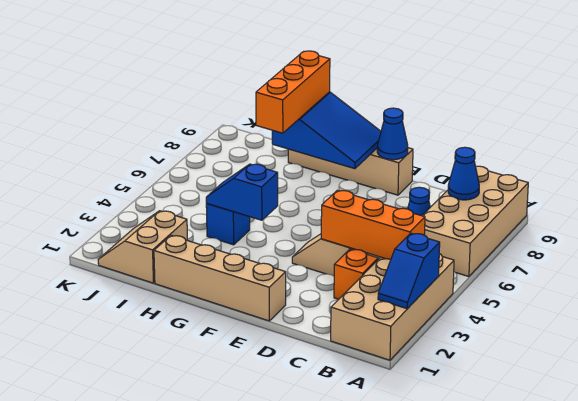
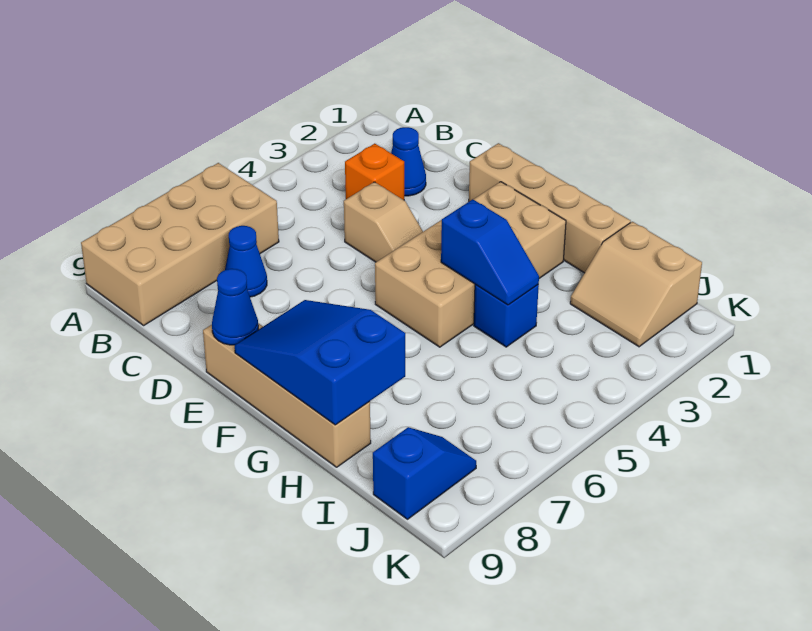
tan 2x4 brick [331,254,454,360] -> tan 2x4 brick moved to [375,182,566,347]
blue 1x2 slope [378,233,440,309] -> blue 1x2 slope moved to [373,427,476,519]
orange 1x3 brick [321,190,425,259] -> none
blue 1x1 cone [448,147,479,200] -> blue 1x1 cone moved to [391,127,426,196]
orange 1x3 brick [256,51,330,133] -> none
tan 2x2 slope [98,211,187,283] -> tan 2x2 slope turned to [570,222,702,347]

